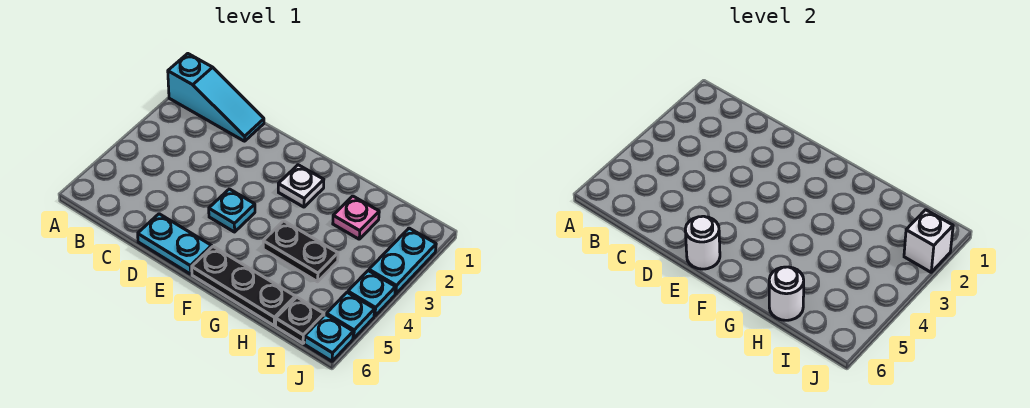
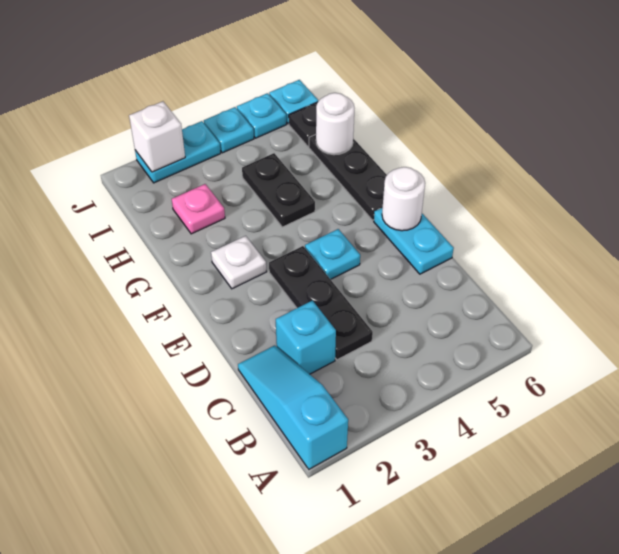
none -> cyan 1x1 brick [276,301,336,374]
none -> black 1x3 plate [269,246,373,360]

